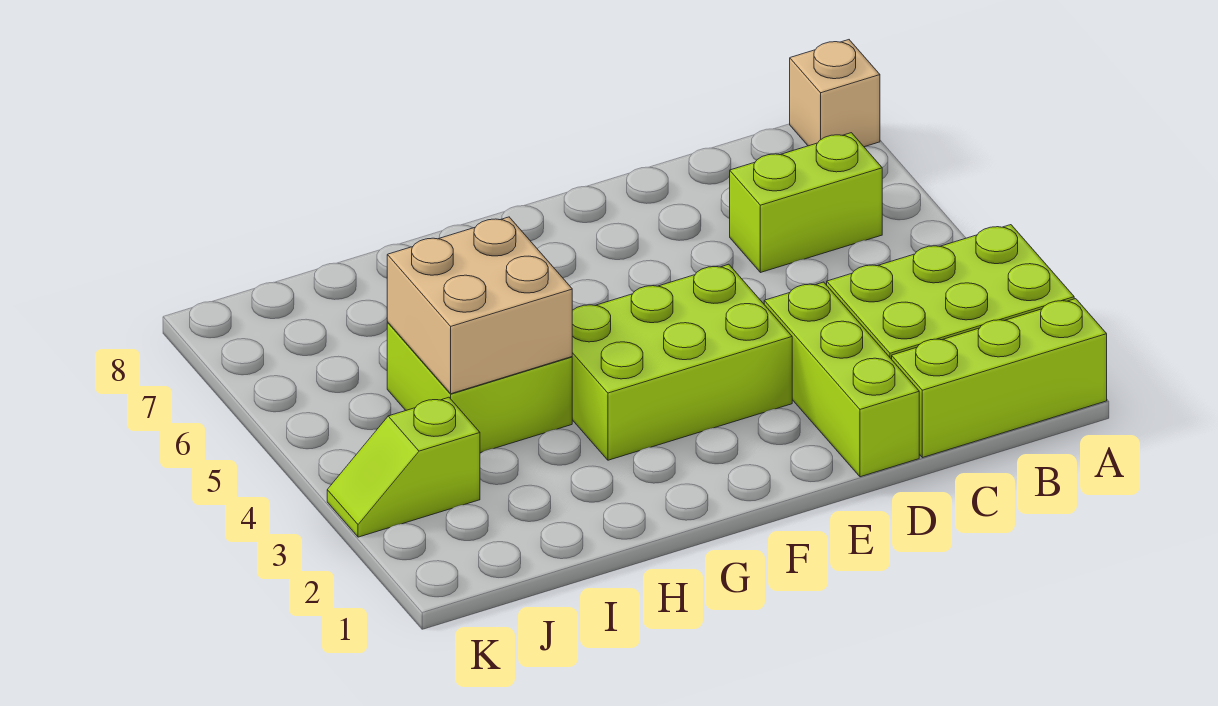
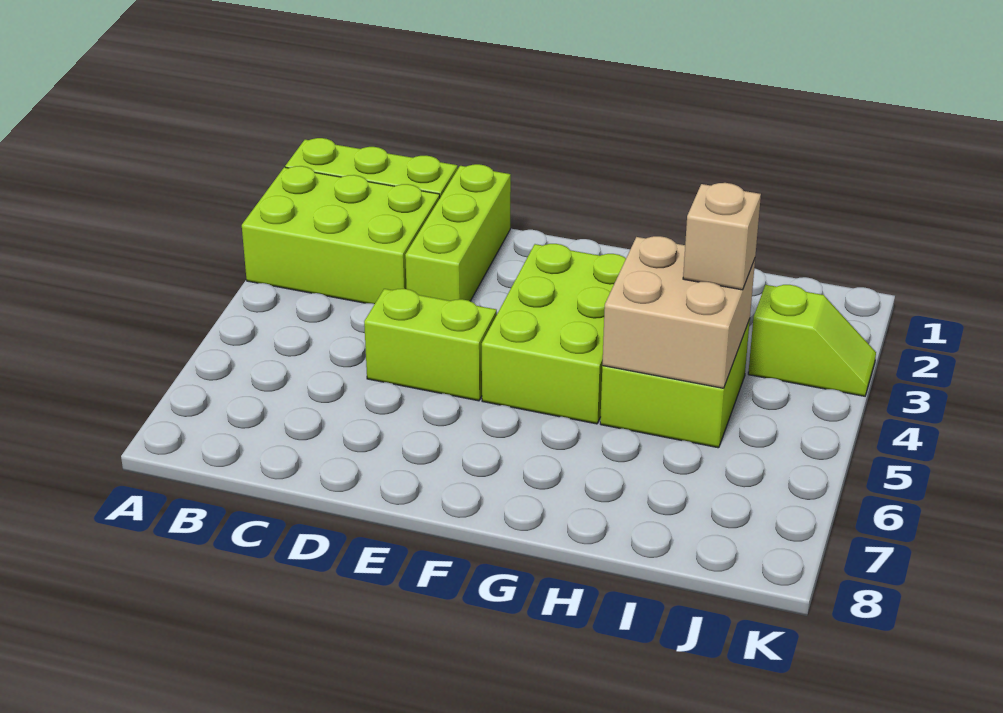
tan 1x1 brick [790,40,880,147] -> tan 1x1 brick moved to [683,183,761,290]
lime 1x2 brick [730,133,882,273] -> lime 1x2 brick moved to [364,289,497,401]
lime 2x3 brick [572,264,792,460] -> lime 2x3 brick turned to [482,244,626,424]

